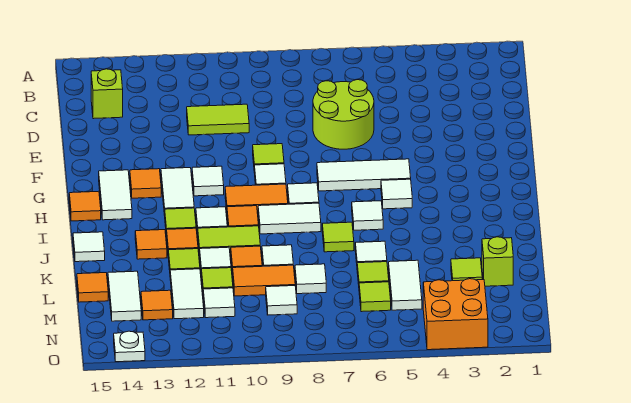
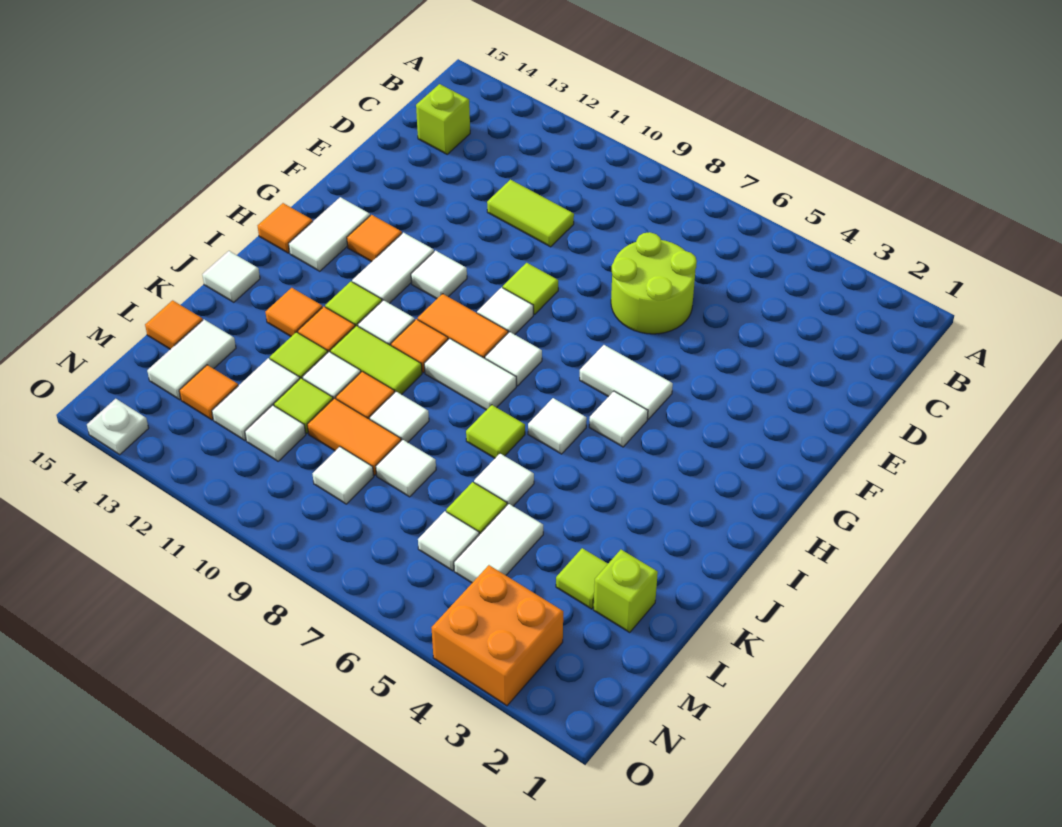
white 1x3 tile [317,159,411,191] -> white 1x2 tile [580,345,673,419]
lime 1x1 tile [359,282,391,312] -> white 1x1 tile [418,511,479,571]

